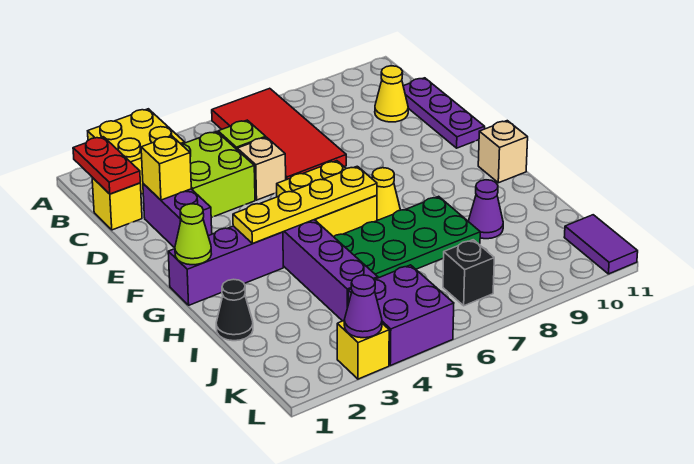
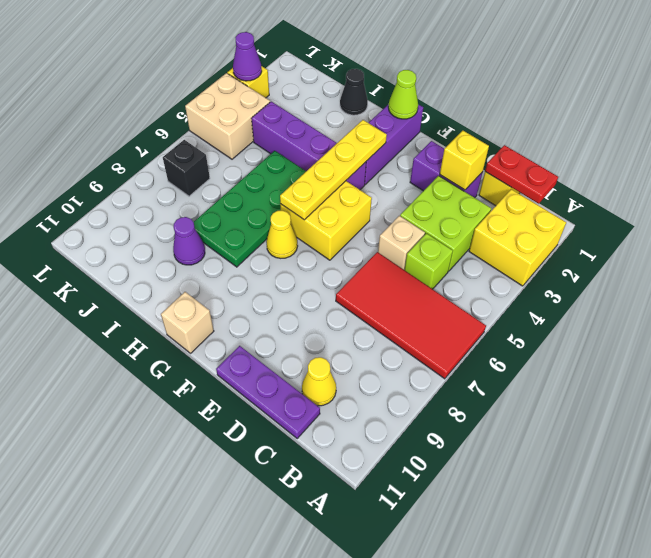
purple 2x2 brick [348,265,454,365] -> tan 2x2 brick [185,73,270,159]
purple 1x2 tile [564,215,638,274] -> none

